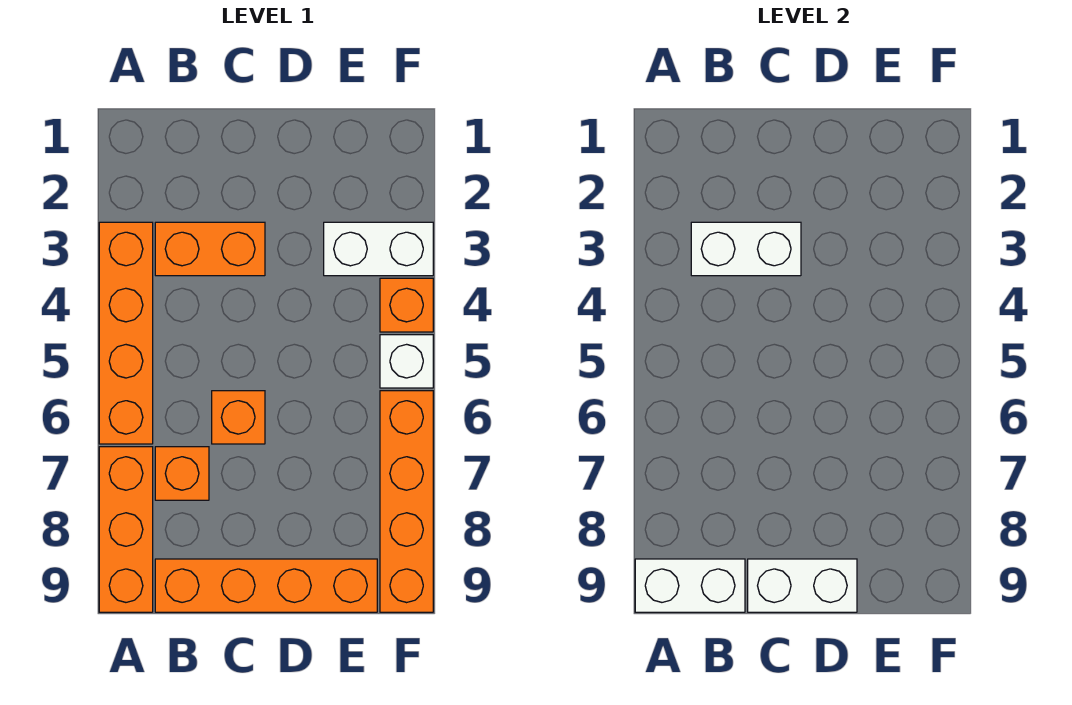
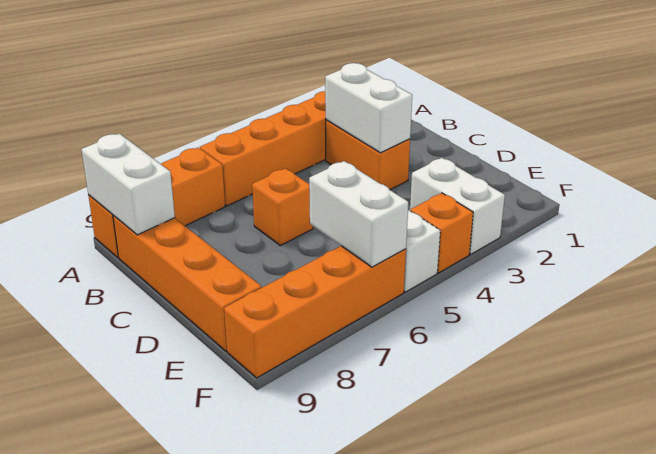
orange 1x1 brick [155,447,209,500] -> none
white 1x2 brick [748,559,857,612] -> white 1x2 brick moved to [309,161,408,267]

